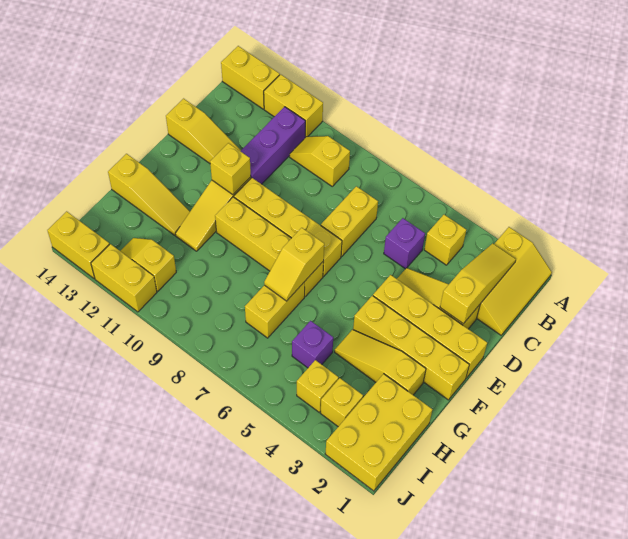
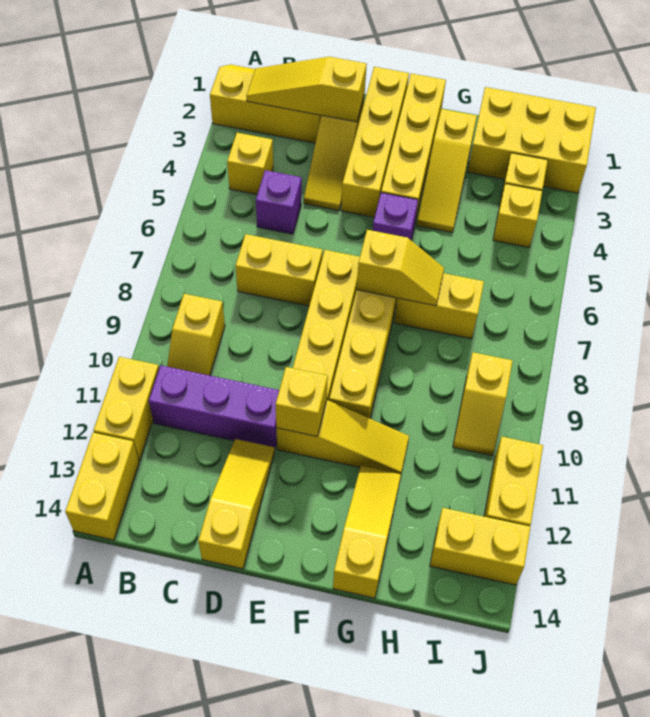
purple 1x1 brick [292,321,333,368] -> purple 1x1 brick moved to [373,193,418,240]
yellow 1x2 slope [121,238,176,291] -> yellow 1x2 slope moved to [453,352,512,456]
yellow 1x2 brick [47,211,110,279] -> yellow 1x2 brick turned to [430,508,530,585]

